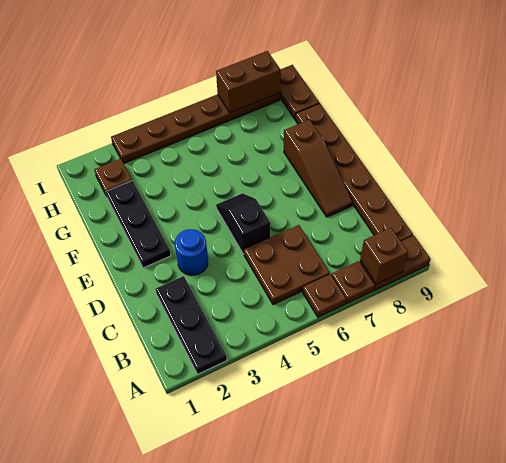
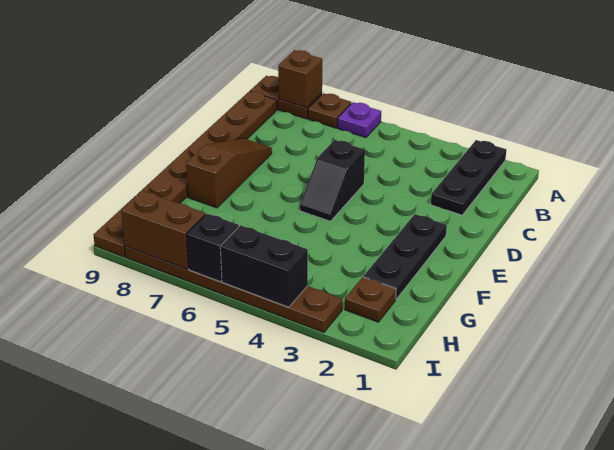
brown 1x1 plate [303,274,346,317] -> purple 1x1 plate [338,102,381,138]
brown 2x2 plate [244,225,330,305] -> none
blue 1x1 round brick [175,229,208,275] -> none
none -> black 1x2 brick [220,225,308,307]
none -> black 1x1 brick [187,214,239,282]

